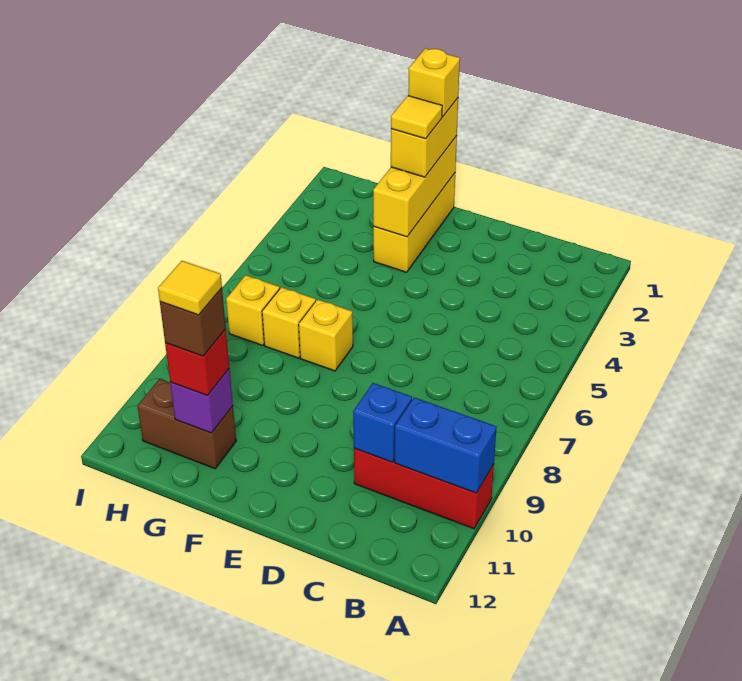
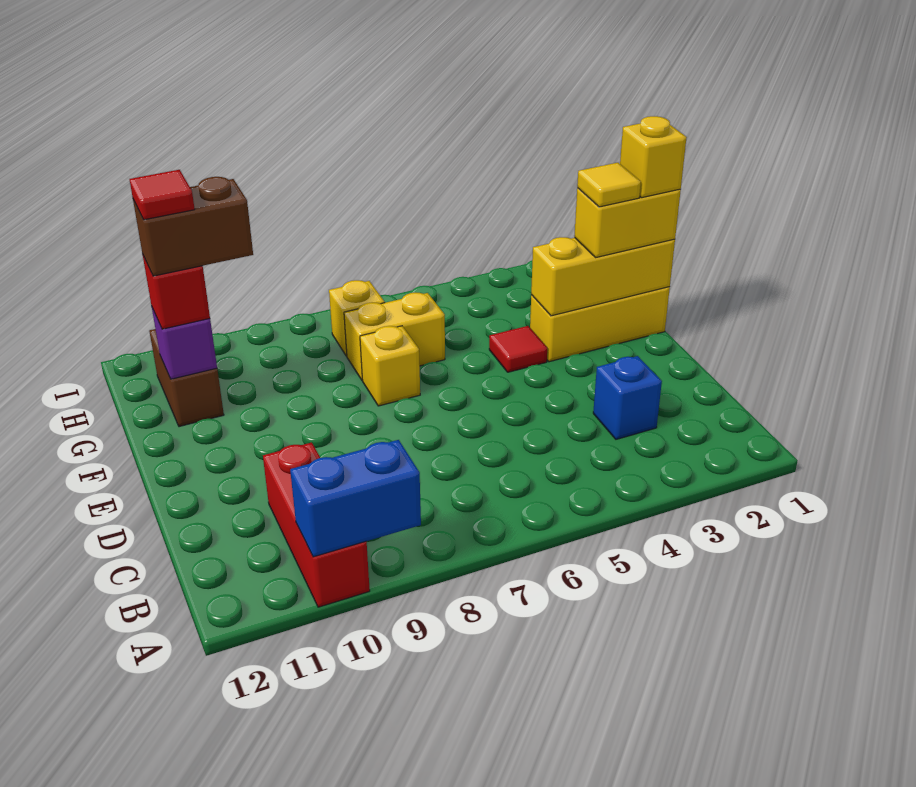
blue 1x2 brick [395,397,497,493] -> blue 1x2 brick turned to [290,440,421,557]
blue 1x1 brick [353,383,412,462] -> blue 1x1 brick moved to [593,356,662,439]
none -> red 1x1 tile [489,326,547,372]
yellow 1x1 brick [262,287,316,358] -> yellow 1x2 brick [344,293,445,380]
brown 1x1 brick [160,288,226,356] -> brown 1x2 brick [133,177,253,276]
yellow 1x1 tile [158,261,222,315] -> red 1x1 tile [130,170,195,220]

